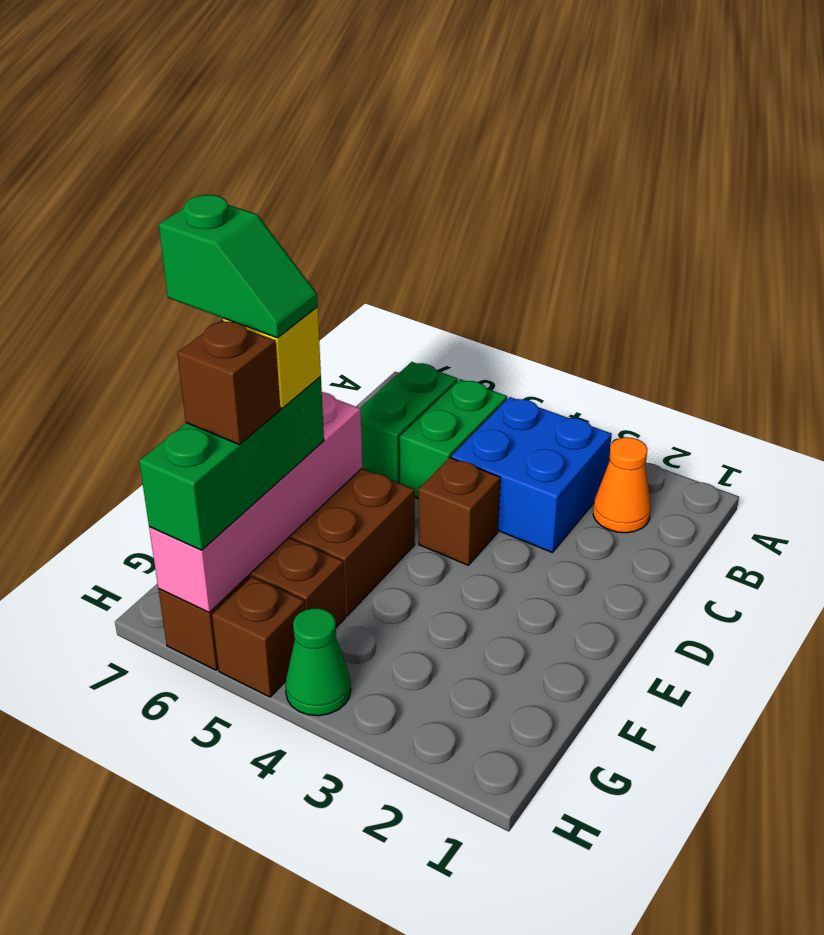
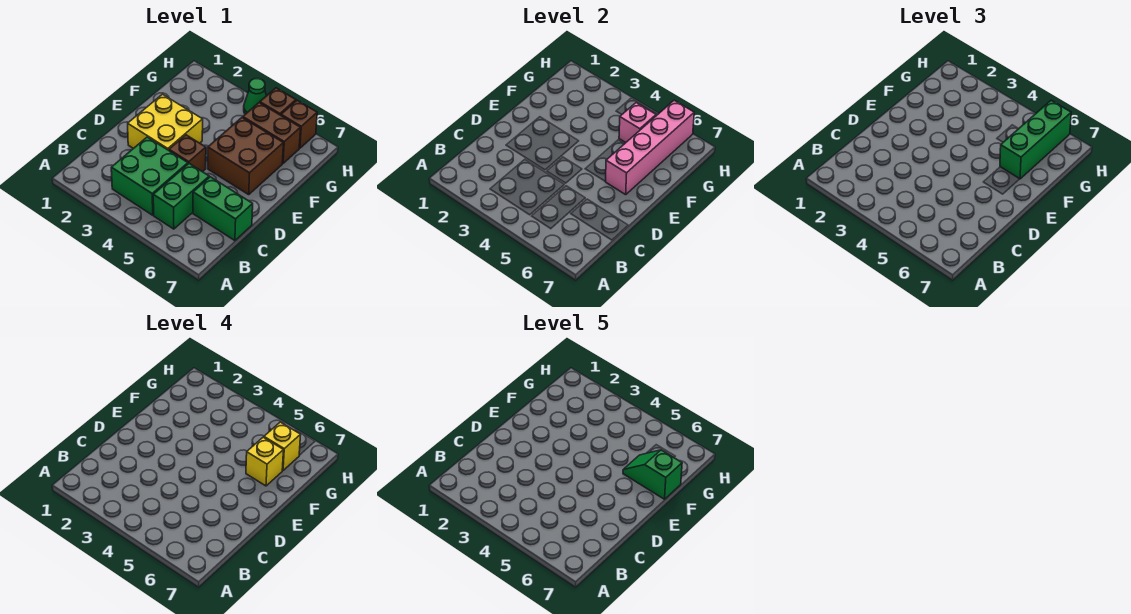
orange 1x1 cone [593,437,651,533] -> none
blue 2x2 brick [451,397,612,552] -> green 2x2 brick [111,137,188,215]
green 1x2 brick [360,362,458,483] -> green 1x2 brick turned to [193,177,253,241]
none -> yellow 2x2 brick [128,94,203,150]
none -> pink 1x1 brick [619,103,656,143]
brown 1x1 brick [177,321,280,444] -> yellow 1x1 brick [264,422,300,471]

